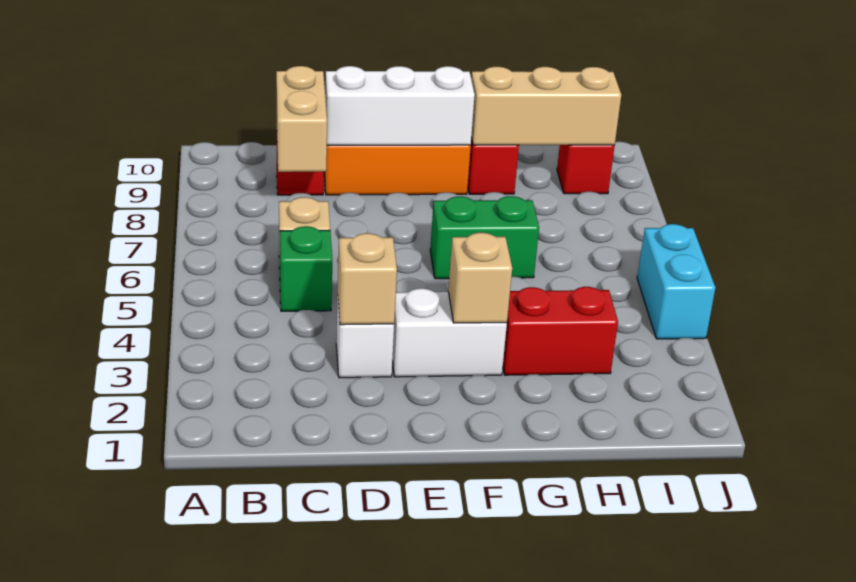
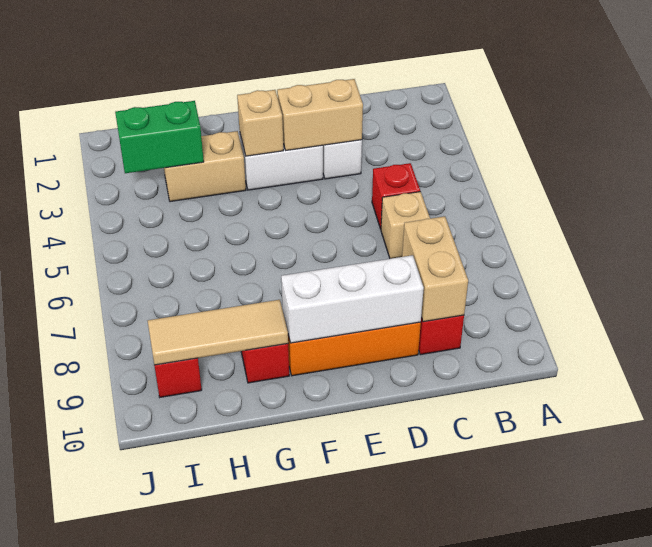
green 1x1 brick [280,226,332,311] -> red 1x1 brick [372,163,420,229]
tan 1x1 brick [338,233,397,325] -> tan 1x2 brick [277,79,363,150]
green 1x2 brick [430,196,539,279] -> green 1x2 brick moved to [115,101,204,173]
red 1x2 brick [503,287,618,375] -> tan 1x2 brick [164,131,246,202]
tan 1x3 brick [471,67,621,145] -> tan 1x3 tile [148,300,288,365]
cyan 1x2 brick [637,224,716,339] -> none

